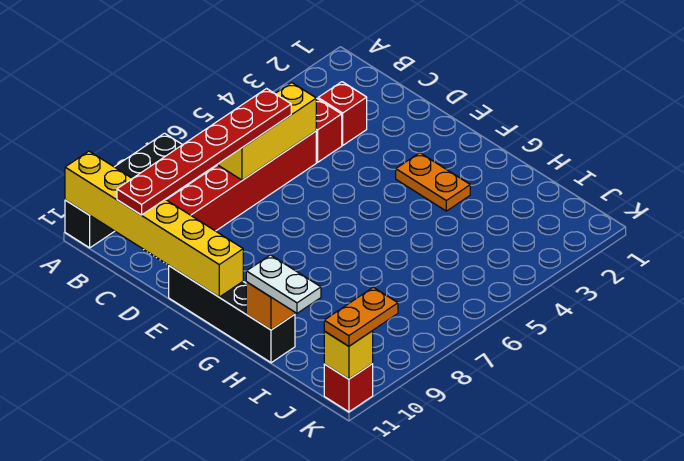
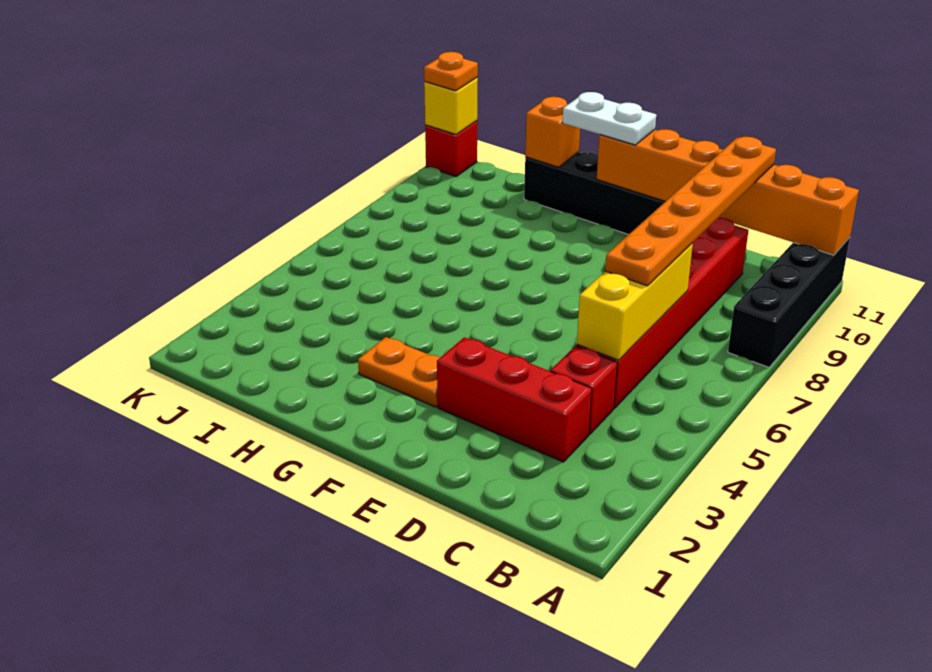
yellow 1x6 brick [65,151,243,297] -> orange 1x6 brick [597,129,859,255]
red 1x1 brick [318,82,367,145] -> red 1x3 brick [437,337,592,462]
red 1x6 plate [117,89,291,215] -> orange 1x6 plate [605,137,776,286]
white 1x2 plate [246,255,321,313] -> white 1x2 plate moved to [562,92,656,145]
orange 1x2 plate [324,287,398,346] -> orange 1x1 plate [424,52,478,91]

